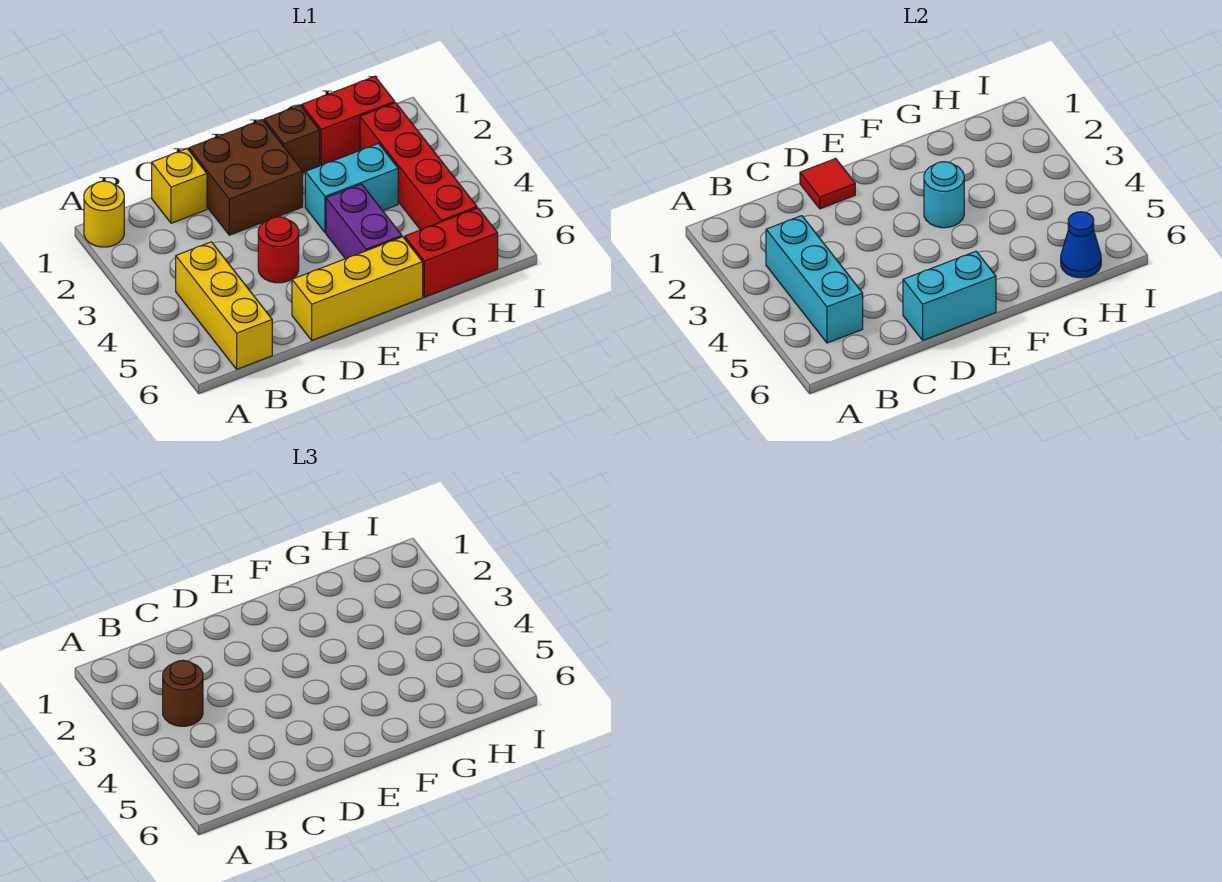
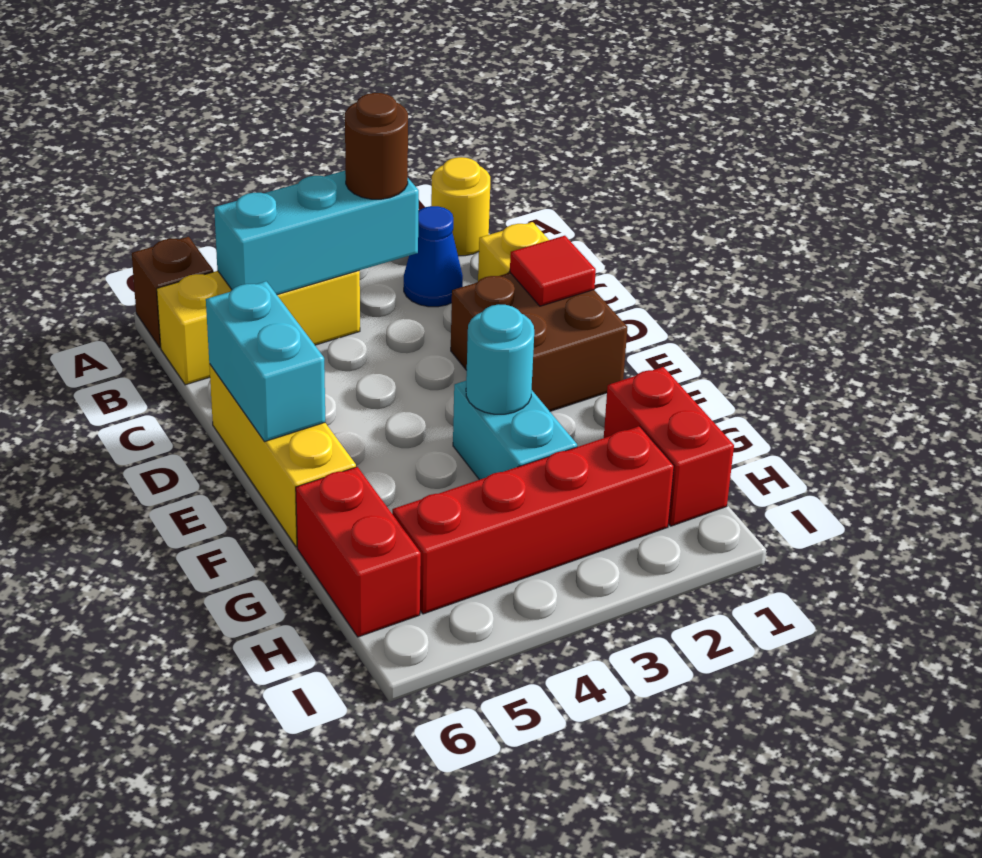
red 1x1 round brick [258,217,299,283] -> none
brown 1x1 brick [264,105,320,173] -> brown 1x1 brick moved to [132,237,213,347]
purple 1x2 brick [326,184,402,259] -> none
blue 1x1 cone [1061,212,1101,278] -> blue 1x1 cone moved to [404,206,463,307]

